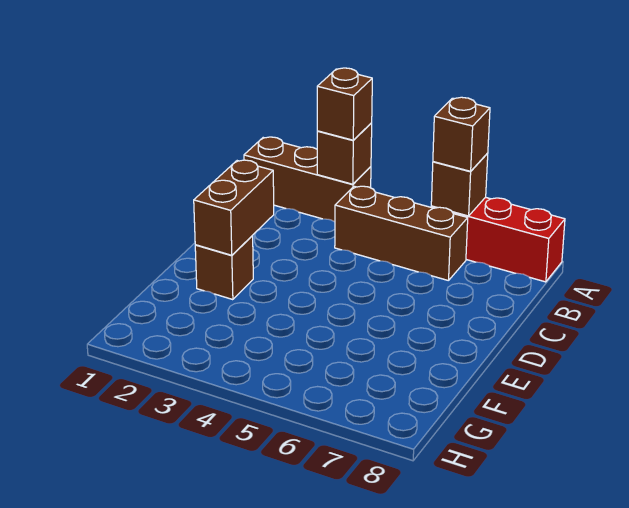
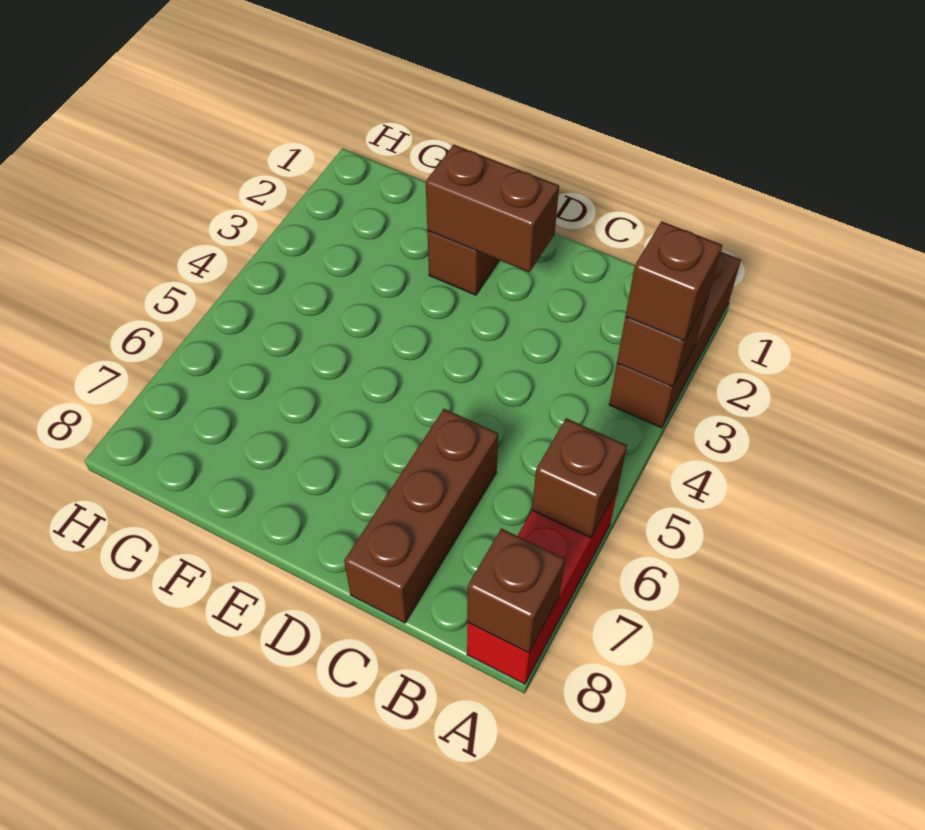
brown 1x1 brick [433,97,490,171] -> brown 1x1 brick moved to [467,528,565,653]
brown 1x3 brick [335,186,468,281] -> brown 1x3 brick moved to [344,409,498,623]

